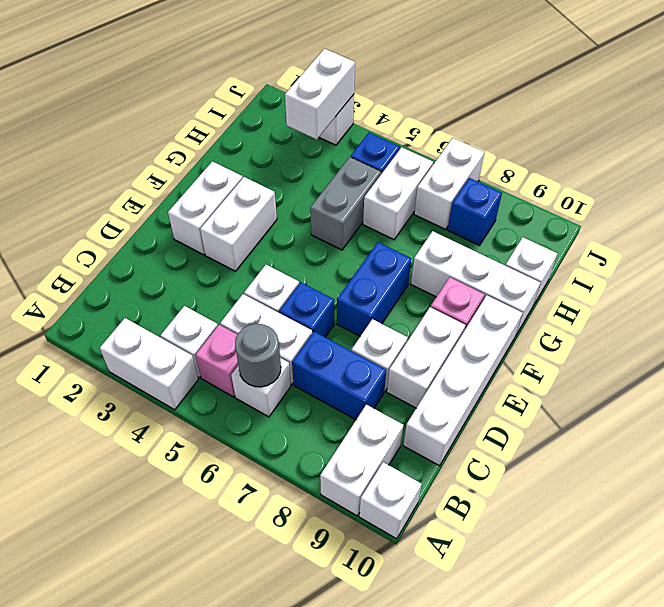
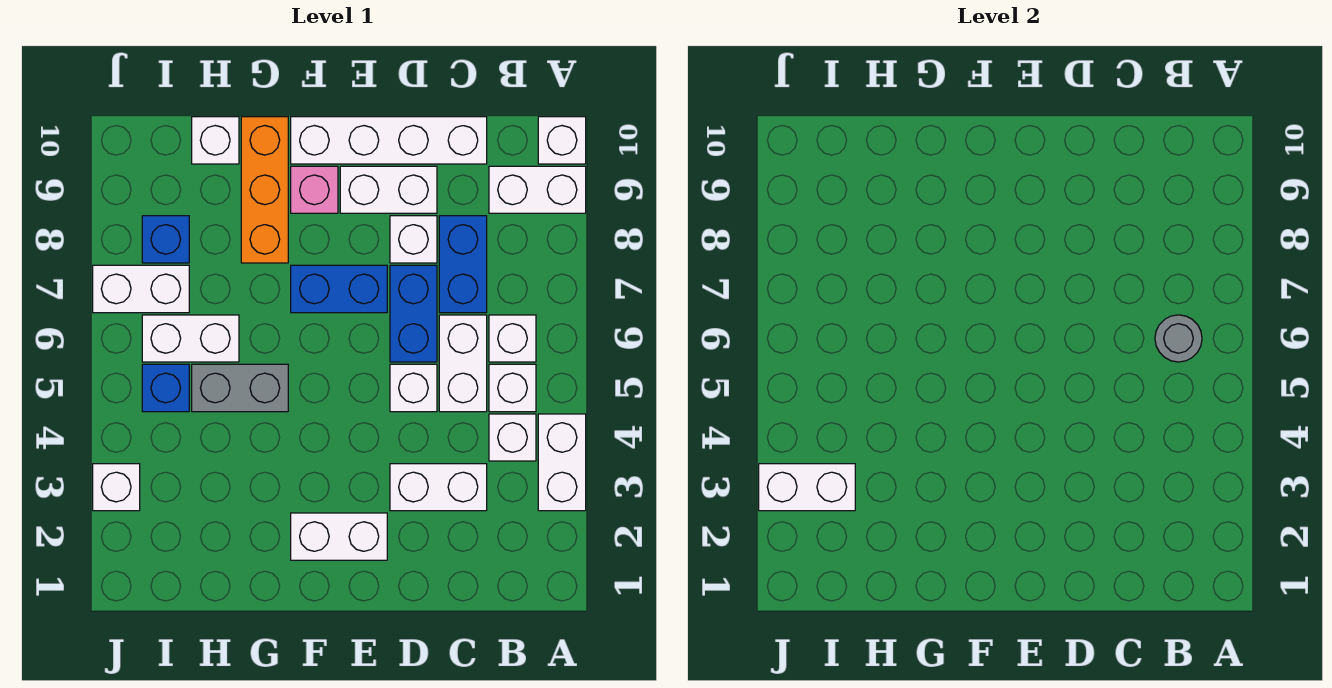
pink 1x1 brick [195,325,238,397] -> white 1x1 brick [489,364,536,412]
blue 1x1 brick [279,282,334,337] -> blue 1x2 brick [390,265,437,362]
white 1x2 brick [200,177,277,271] -> white 1x2 brick moved to [390,464,487,511]
white 1x3 brick [411,231,540,336] -> orange 1x3 brick [241,117,288,263]

